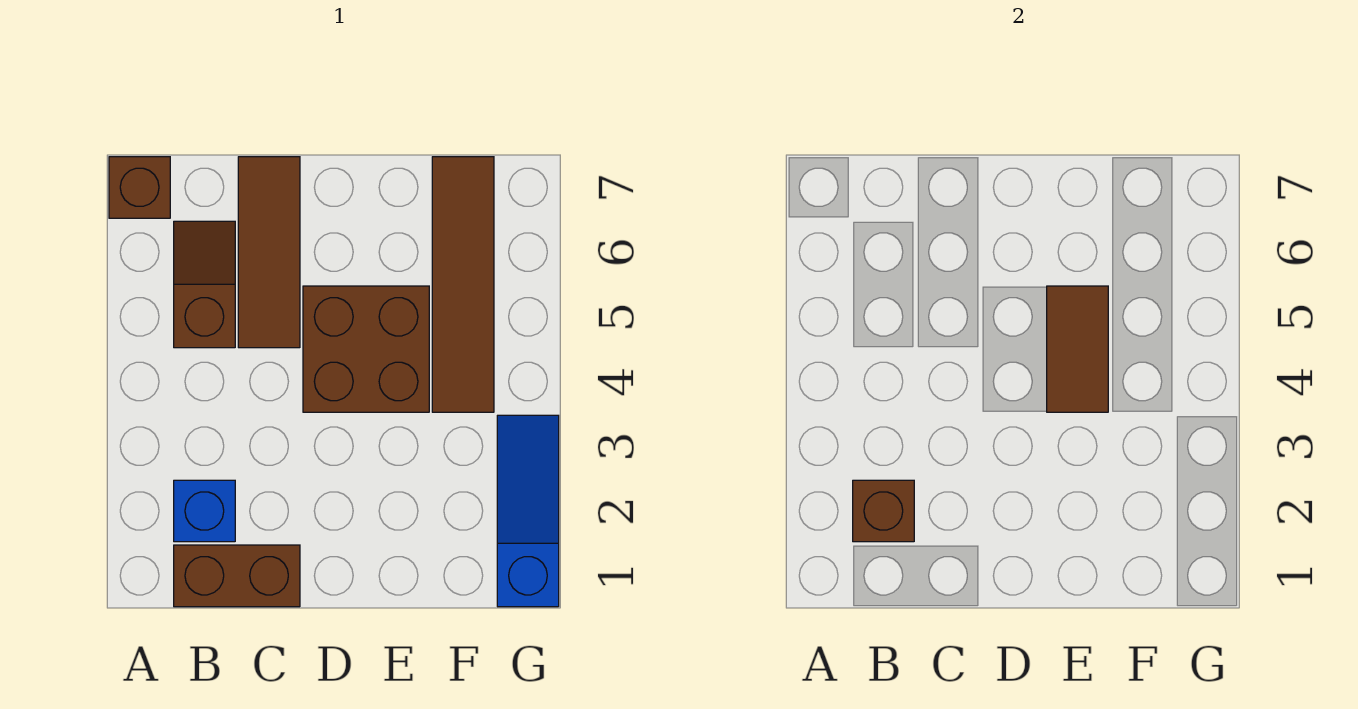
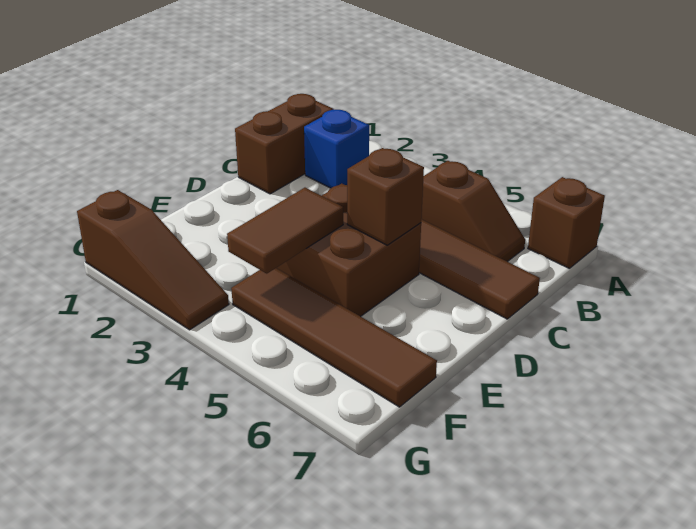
brown 1x1 brick [853,480,914,542] -> brown 1x1 brick moved to [347,148,424,245]
brown 1x2 tile [1047,286,1108,412] -> brown 1x2 tile turned to [227,188,343,273]
blue 1x3 slope [497,415,559,607] -> brown 1x3 slope [77,190,229,330]

